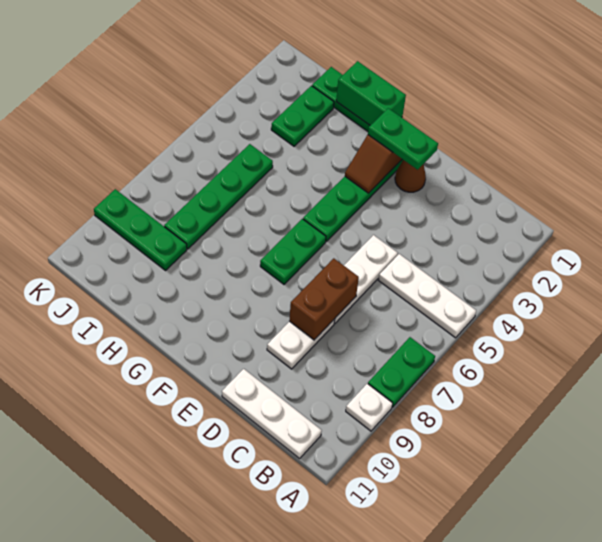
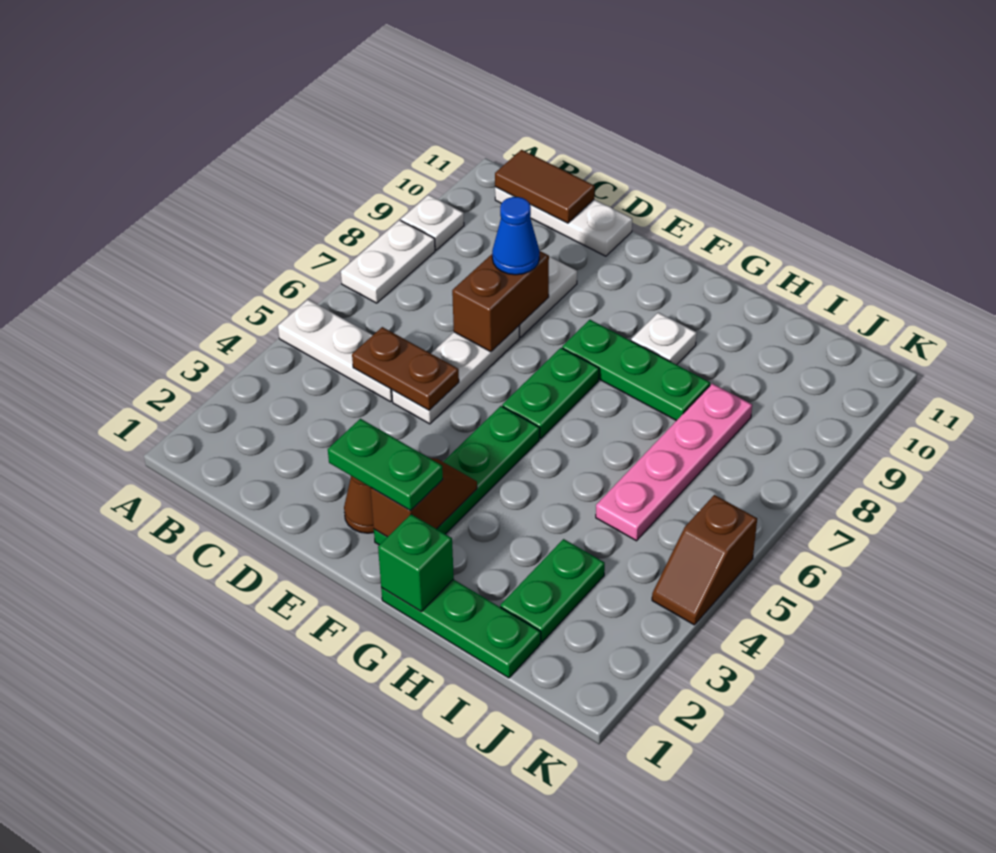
green 1x2 plate [368,337,435,407] -> white 1x2 plate [341,220,435,303]
none -> brown 1x2 tile [495,150,595,223]
none -> brown 1x2 plate [352,327,459,410]
none -> blue 1x1 cone [492,197,539,275]
green 1x2 brick [336,61,406,125] -> green 1x1 brick [378,514,454,612]
none -> white 1x1 plate [631,313,697,365]
green 1x4 plate [164,144,273,249] -> pink 1x4 plate [596,384,752,541]
green 1x3 plate [94,189,187,270] -> green 1x3 plate moved to [562,320,710,421]
none -> brown 1x2 slope [652,495,757,625]

